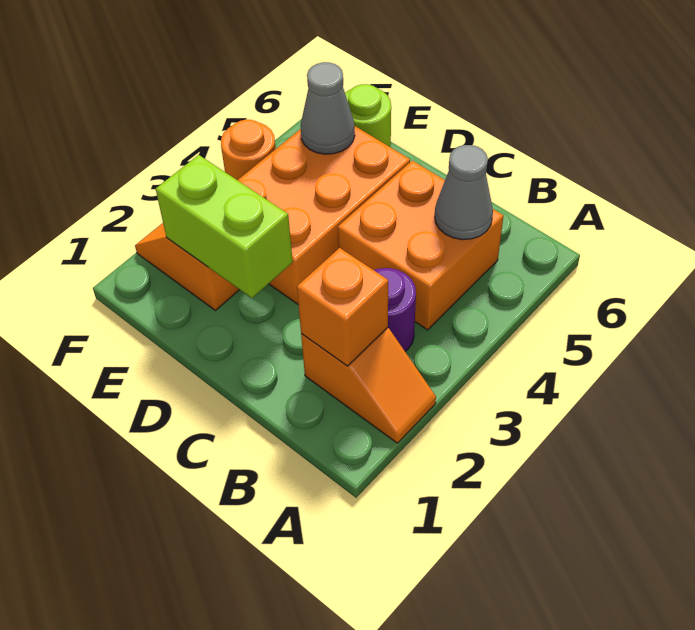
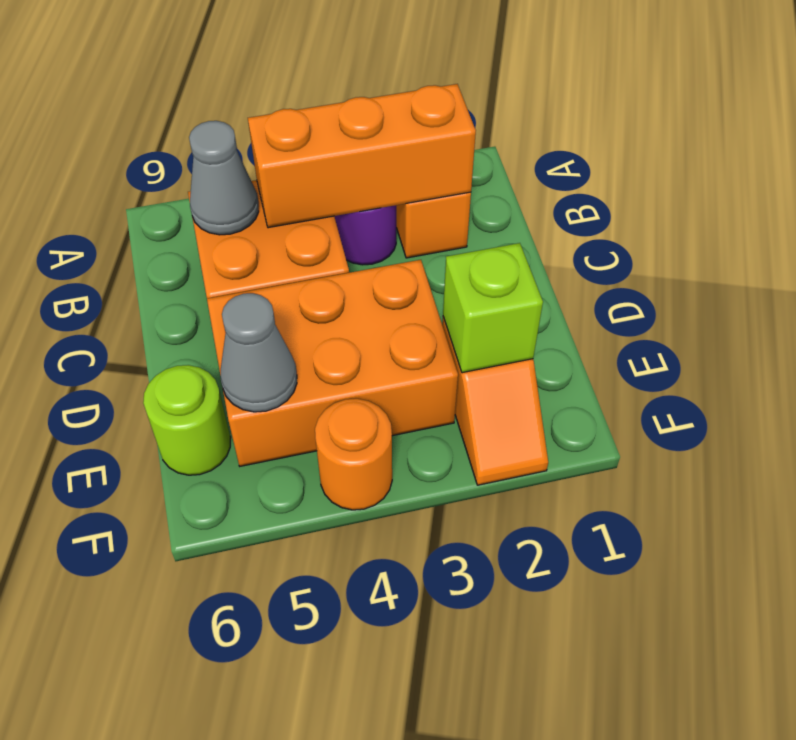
orange 1x1 brick [297,248,388,366] -> orange 1x3 brick [248,84,476,228]
lime 1x2 brick [156,155,293,298] -> lime 1x1 brick [443,243,543,373]

